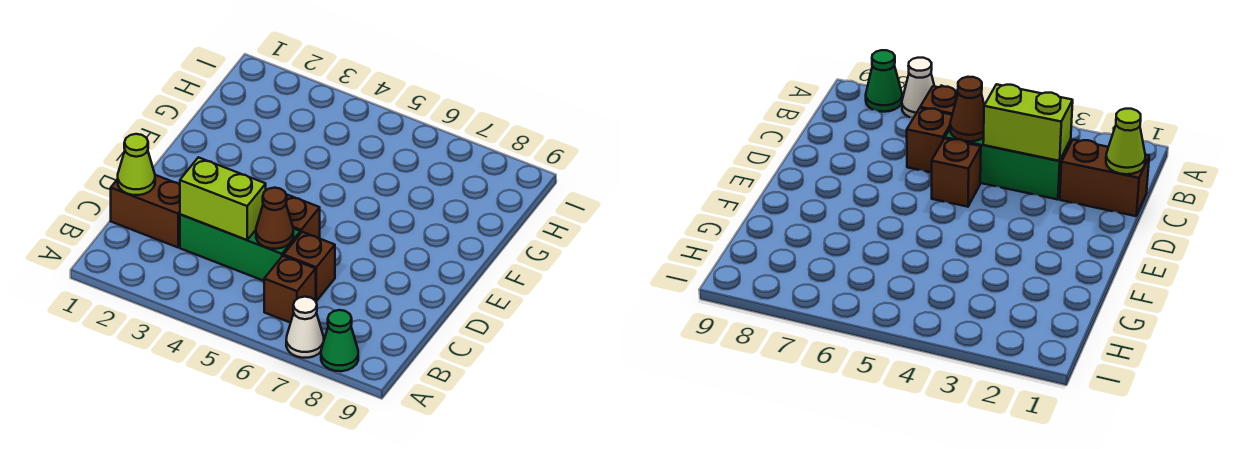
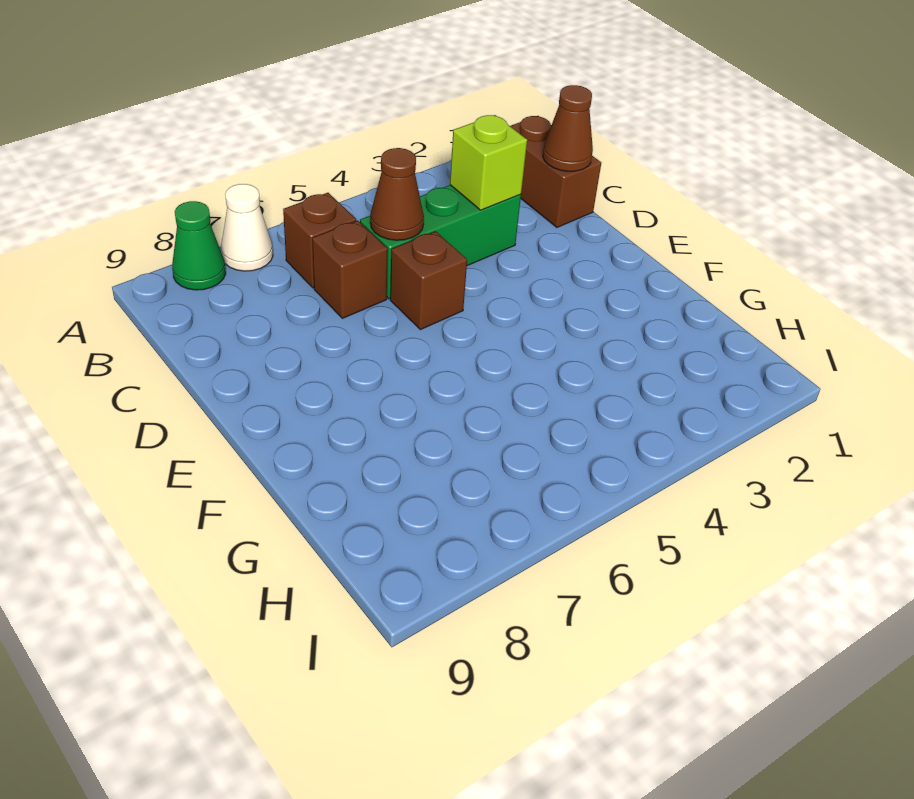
brown 1x2 brick [111,175,180,247] -> brown 1x2 brick turned to [510,116,601,227]
lime 1x1 cone [118,134,155,195] -> brown 1x1 cone [543,85,593,171]
lime 1x2 brick [180,157,266,240] -> lime 1x1 brick [450,115,527,210]

